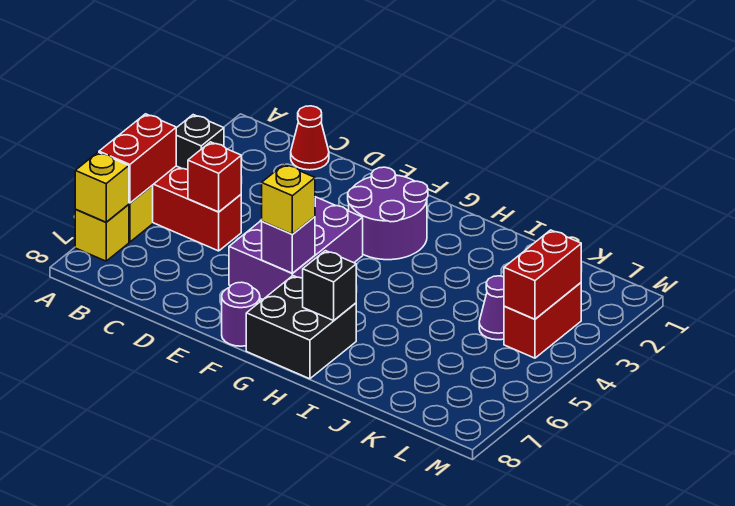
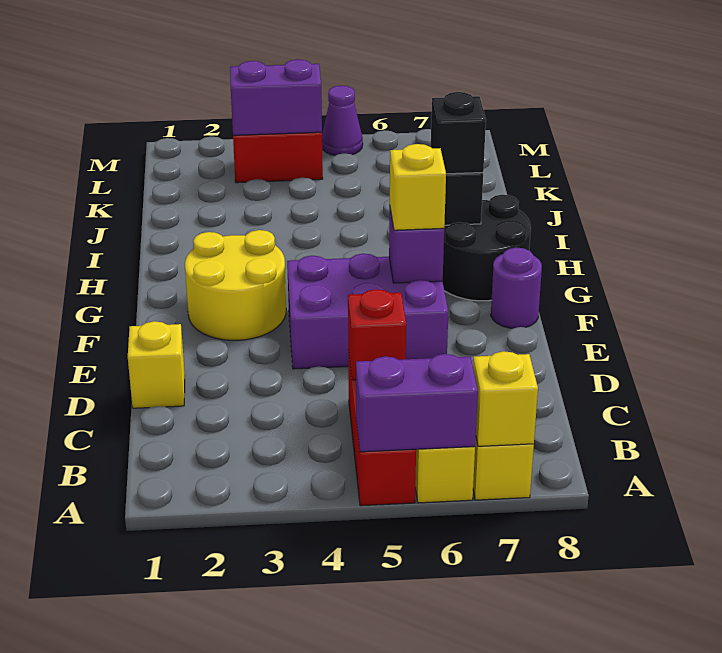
black 1x1 brick [176,115,224,170] -> black 1x1 brick moved to [431,92,486,174]
red 1x2 brick [99,114,176,203] -> purple 1x2 brick [356,354,478,452]
red 1x1 cone [291,106,329,170] -> none
none -> yellow 1x1 brick [128,321,185,408]
purple 2x2 round brick [348,167,428,260] -> yellow 2x2 round brick [185,230,286,340]
black 2x2 brick [246,276,356,379] -> black 2x2 round brick [443,195,531,301]
purple 1x1 cone [479,276,504,340] -> purple 1x1 cone moved to [322,86,363,156]
red 1x2 brick [504,230,581,319] -> purple 1x2 brick [230,59,322,135]

